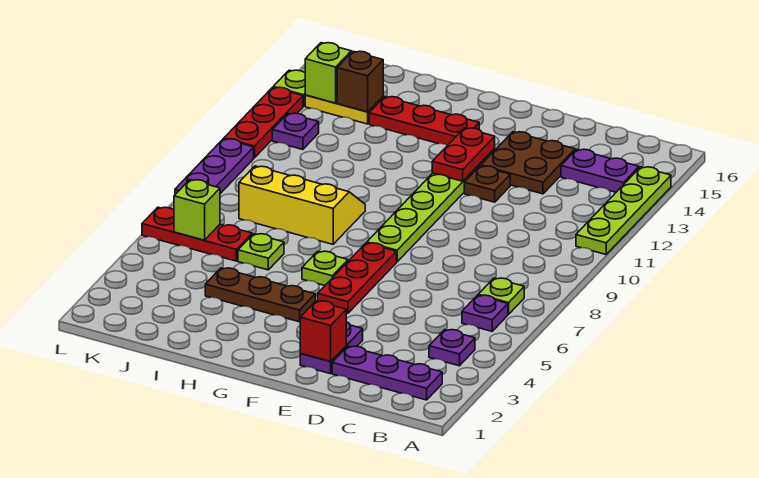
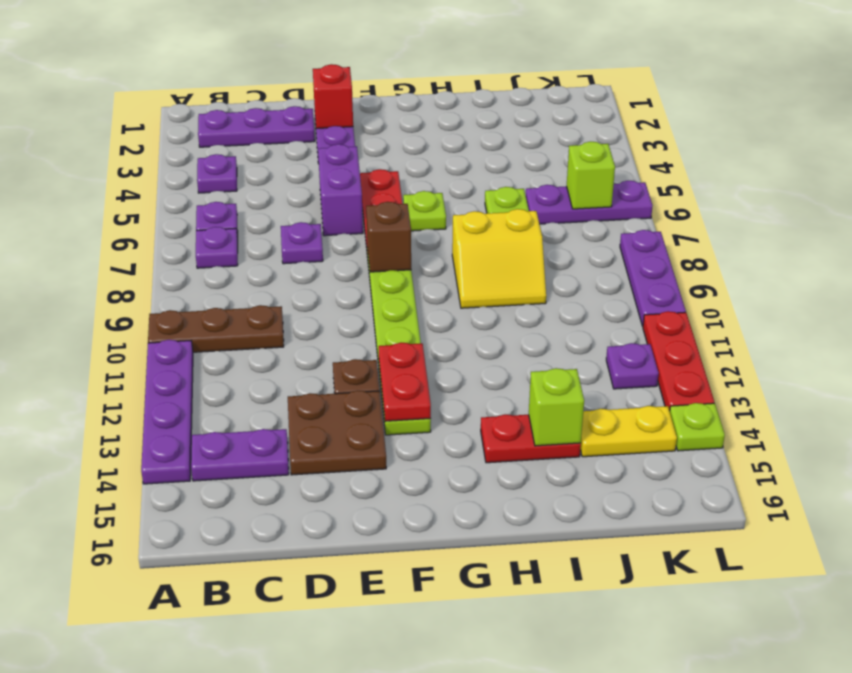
lime 1x4 plate [576,167,671,254] -> purple 1x4 plate [141,340,193,484]
lime 1x1 plate [478,278,524,314] -> purple 1x1 plate [196,227,238,268]
none -> purple 1x1 plate [281,222,323,264]
none -> purple 1x2 brick [318,144,363,236]
brown 1x3 plate [205,268,315,322] -> brown 1x3 plate moved to [148,305,284,352]
red 1x3 plate [369,97,479,145] -> red 1x2 plate [481,414,581,463]
yellow 2x3 slope [239,166,365,244] -> yellow 2x2 slope [452,209,546,308]
red 1x3 plate [142,207,252,261] -> purple 1x3 plate [526,181,653,224]
brown 1x1 brick [337,51,383,112] -> brown 1x1 brick moved to [366,202,411,272]
lime 1x1 brick [305,43,351,103] -> lime 1x1 brick moved to [529,368,584,446]

